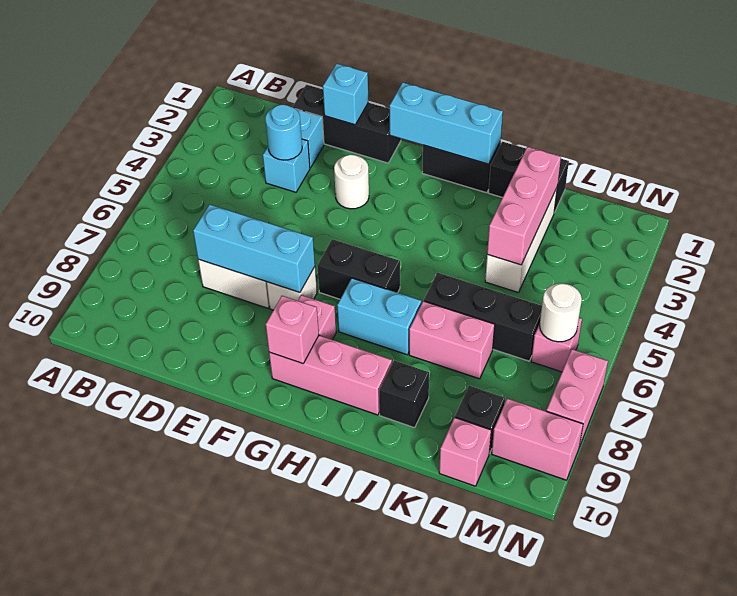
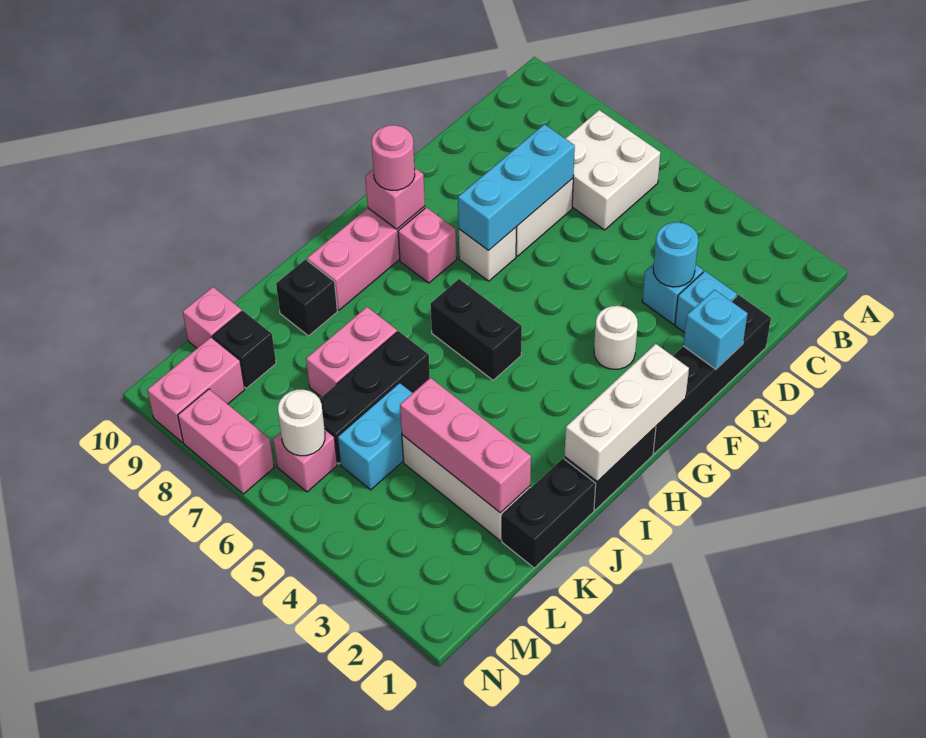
none -> white 2x2 brick [565,110,660,230]
black 1x3 brick [293,85,401,163] -> black 1x4 brick [653,295,771,454]
cyan 1x3 brick [390,83,503,164] -> white 1x3 brick [564,344,689,481]
black 1x2 brick [317,239,400,299] -> black 1x2 brick turned to [430,279,522,380]
none -> pink 1x1 round brick [372,125,415,190]
cyan 1x2 brick [337,278,421,355] -> cyan 1x2 brick moved to [337,383,412,490]

